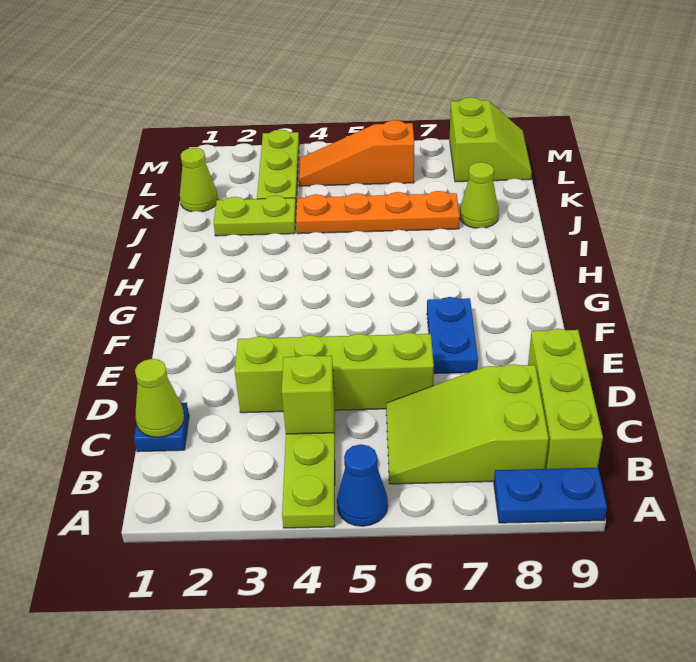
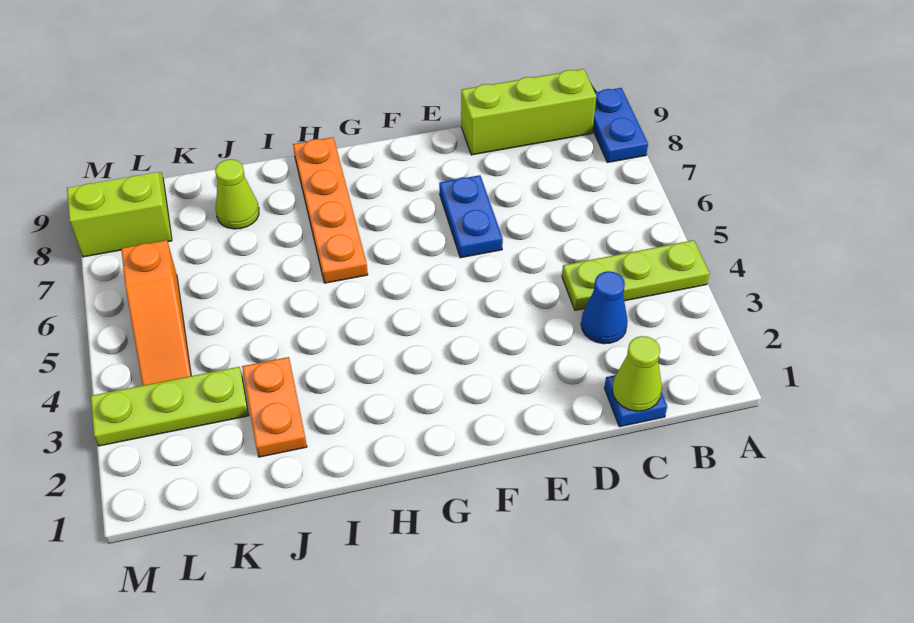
blue 1x1 cone [337,444,388,526] -> blue 1x1 cone moved to [581,271,628,344]
lime 2x3 slope [386,364,549,484] -> none
lime 1x1 brick [282,355,334,434] -> none
lime 1x4 brick [235,332,434,413] -> none
blue 1x2 plate [427,297,478,374] -> blue 1x2 plate turned to [439,175,503,258]
lime 1x2 plate [214,196,296,236] -> orange 1x2 plate [242,357,307,457]
orange 1x4 plate [296,191,460,234] -> orange 1x4 plate moved to [293,137,368,283]
lime 1x1 cone [180,148,218,212] -> none

